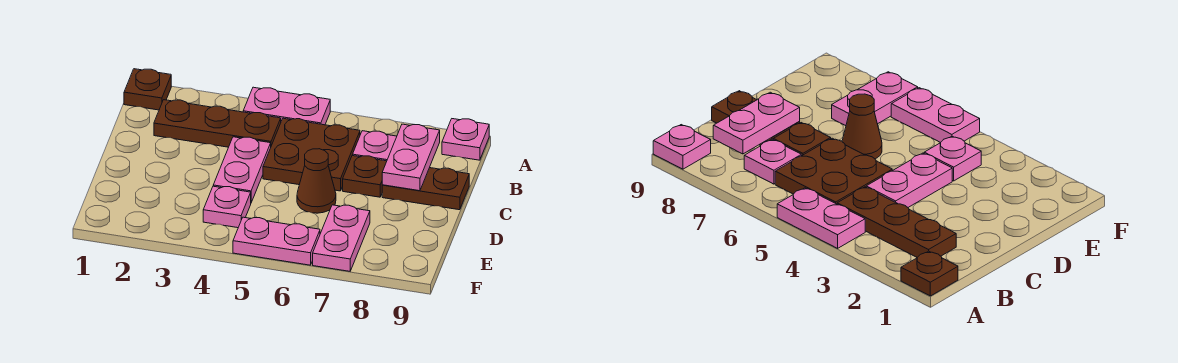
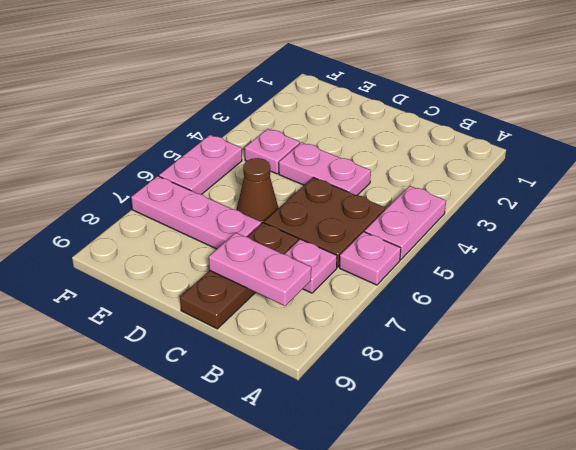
brown 1x1 plate [124,69,171,110] -> none
pink 1x1 plate [442,119,489,160] -> pink 1x1 plate moved to [340,232,401,285]
brown 1x3 plate [154,100,281,147] -> none
pink 1x2 plate [313,205,370,271] -> pink 1x3 plate [131,176,261,249]

